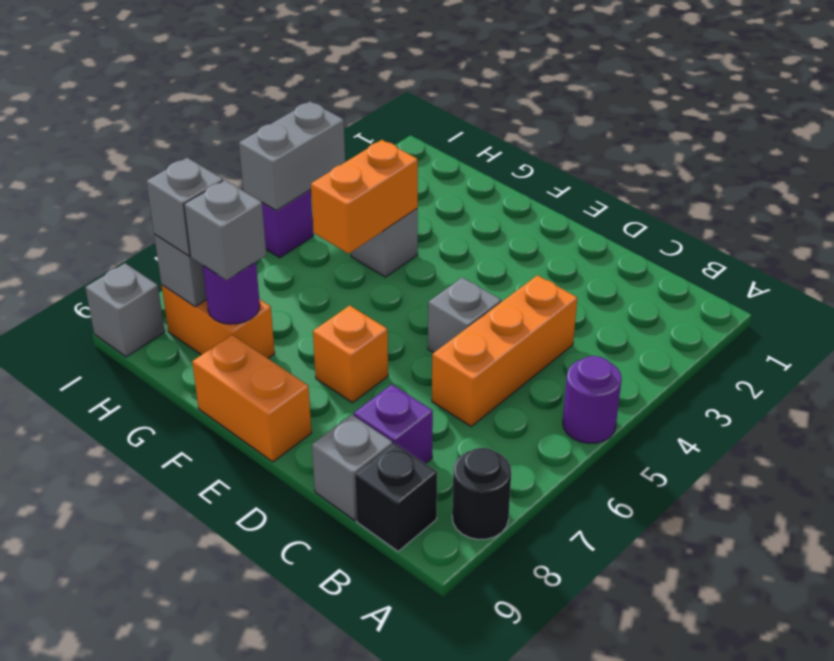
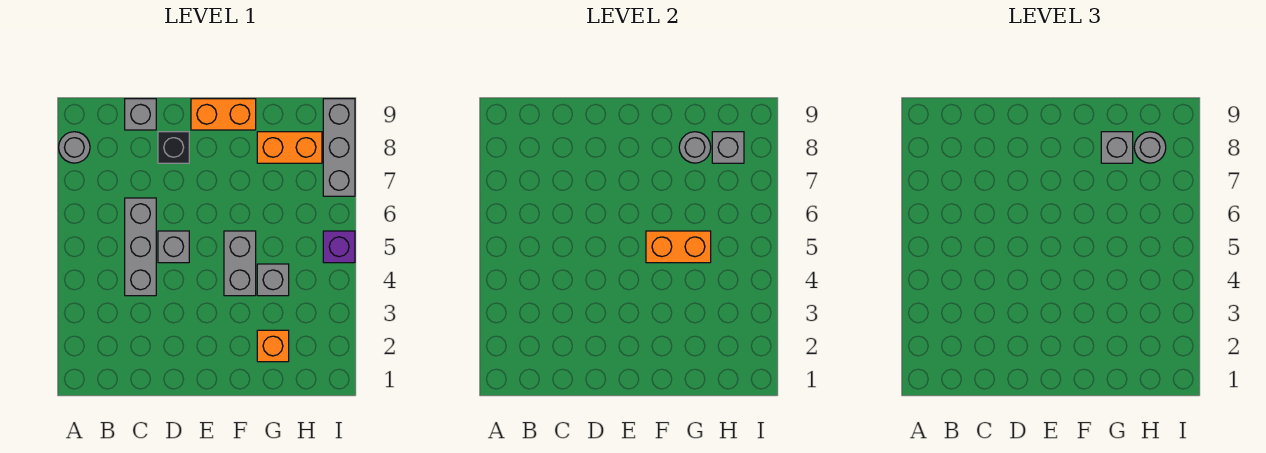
purple 1x1 round brick [563,356,622,443] -> none
black 1x1 round brick [452,448,511,540] -> grey 1x1 round brick [59,132,90,163]
black 1x1 brick [355,443,437,551] -> black 1x1 brick moved to [158,132,189,163]
orange 1x3 brick [432,275,577,426] -> grey 1x3 brick [125,198,156,296]
purple 1x1 brick [354,385,433,464] -> none
orange 1x1 brick [313,305,388,403] -> orange 1x1 brick moved to [257,330,289,362]
orange 1x2 brick [311,140,418,254] -> orange 1x2 brick turned to [646,231,711,263]
purple 1x1 round brick [203,262,260,324] -> grey 1x1 round brick [679,132,711,163]
grey 1x1 brick [146,158,223,256] -> grey 1x1 round brick [1134,132,1166,163]
grey 1x2 brick [239,102,345,210] -> grey 1x2 brick moved to [224,231,256,296]
grey 1x1 brick [85,263,165,357] -> grey 1x3 brick [323,99,355,196]

